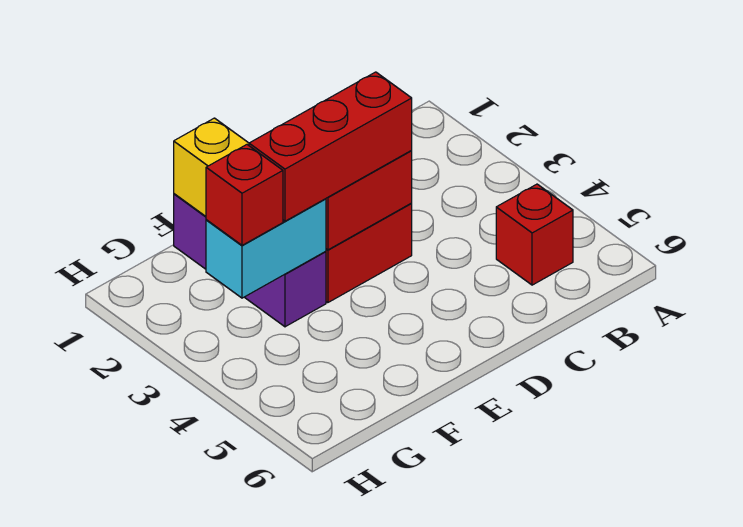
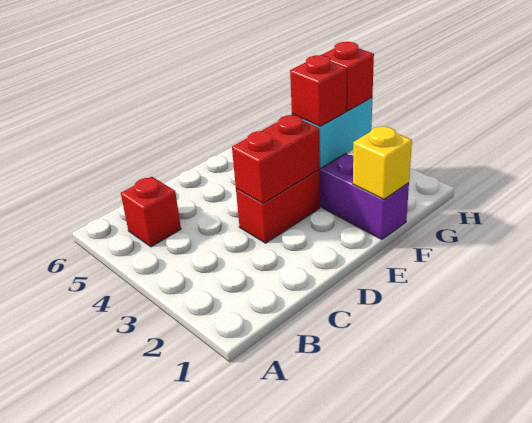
red 1x3 brick [249,72,412,221] -> red 1x1 brick [290,55,347,126]

